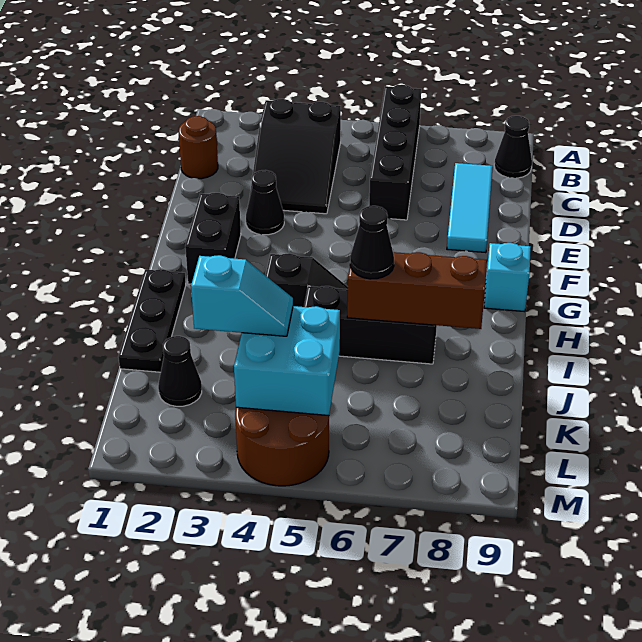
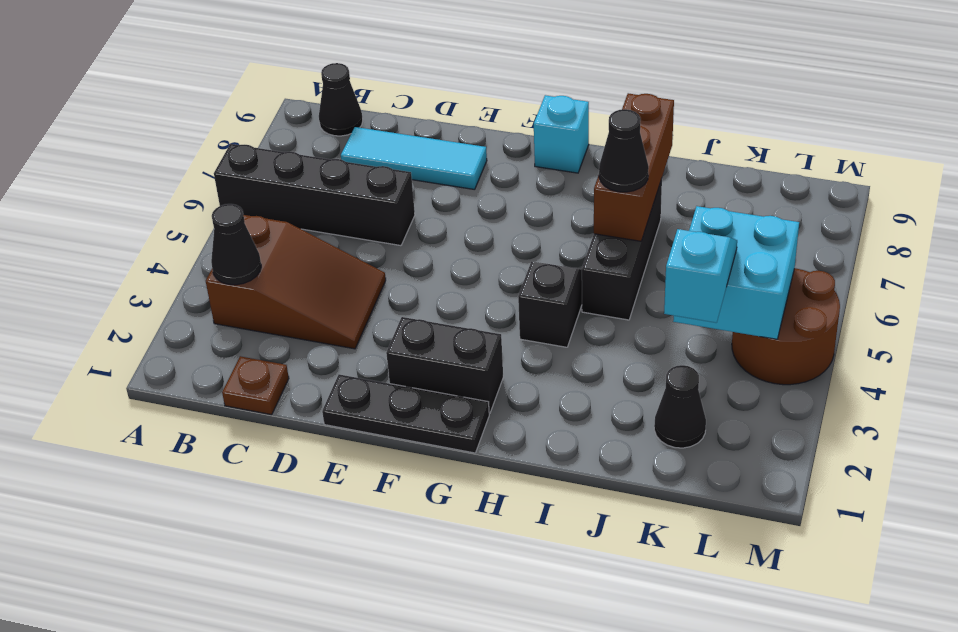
black 2x3 slope [249,99,341,214] -> brown 2x3 slope [206,215,386,349]
brown 1x1 round brick [179,116,218,179] -> brown 1x1 plate [222,356,289,415]
black 1x1 cone [246,170,284,235] -> black 1x1 cone moved to [211,204,261,285]
black 1x3 plate [118,269,186,372] -> black 1x3 plate moved to [322,374,489,453]

